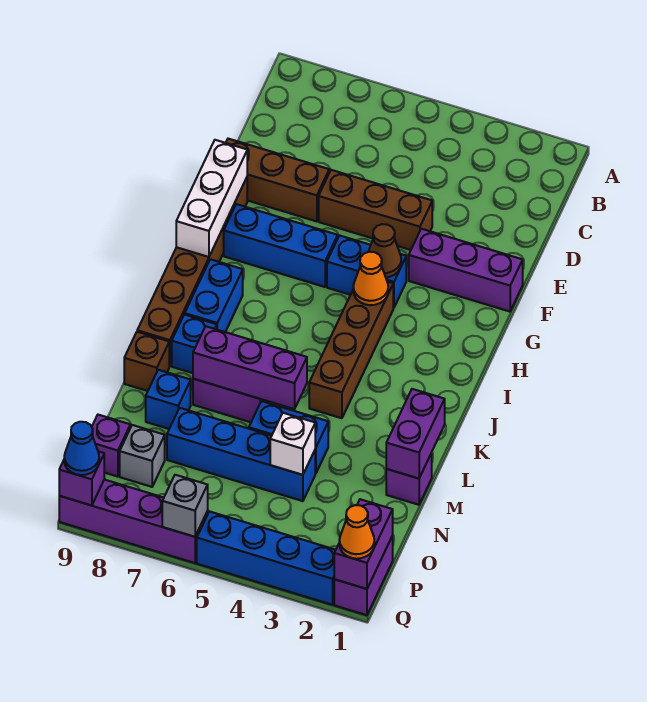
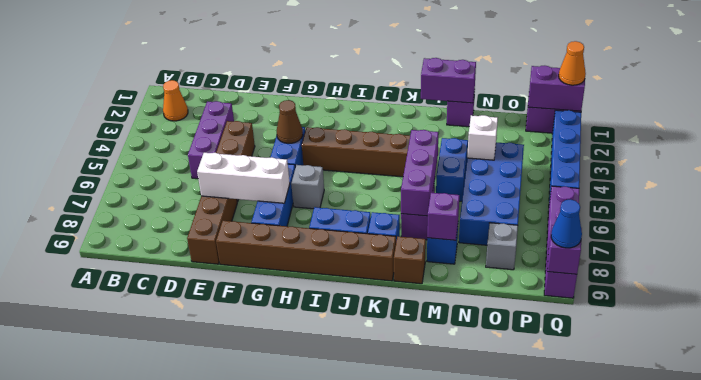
purple 1x3 brick [409,229,523,312] -> purple 1x3 brick moved to [188,101,234,179]
white 1x3 brick [176,140,247,257] -> white 1x3 brick moved to [197,153,290,203]
orange 1x1 cone [353,252,388,305] -> orange 1x1 cone moved to [163,80,188,121]
blue 1x4 brick [167,408,315,501] -> blue 2x4 brick [459,142,524,245]
purple 1x1 brick [92,415,130,477] -> purple 1x1 brick moved to [427,193,459,240]
grey 1x1 brick [162,475,208,537] -> grey 1x1 brick moved to [291,165,324,209]

